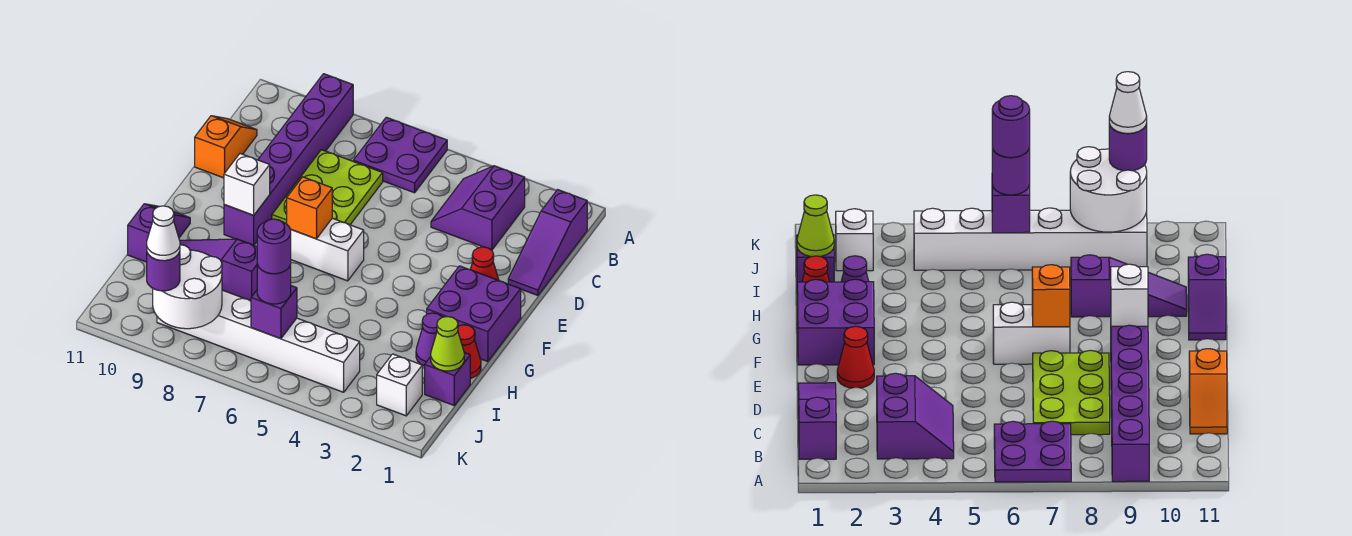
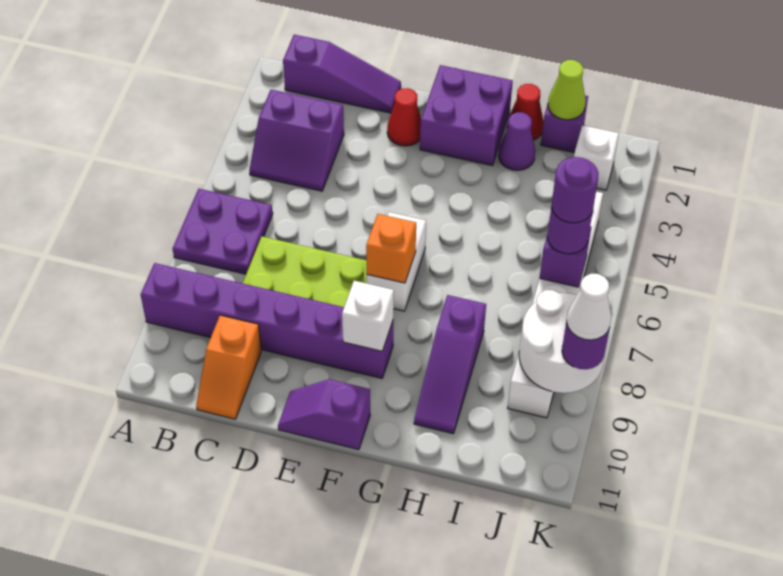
orange 1x2 slope [195,116,257,178] -> orange 1x2 slope turned to [196,315,261,419]
purple 1x2 slope [128,204,190,262] -> purple 1x2 slope moved to [278,379,370,450]

